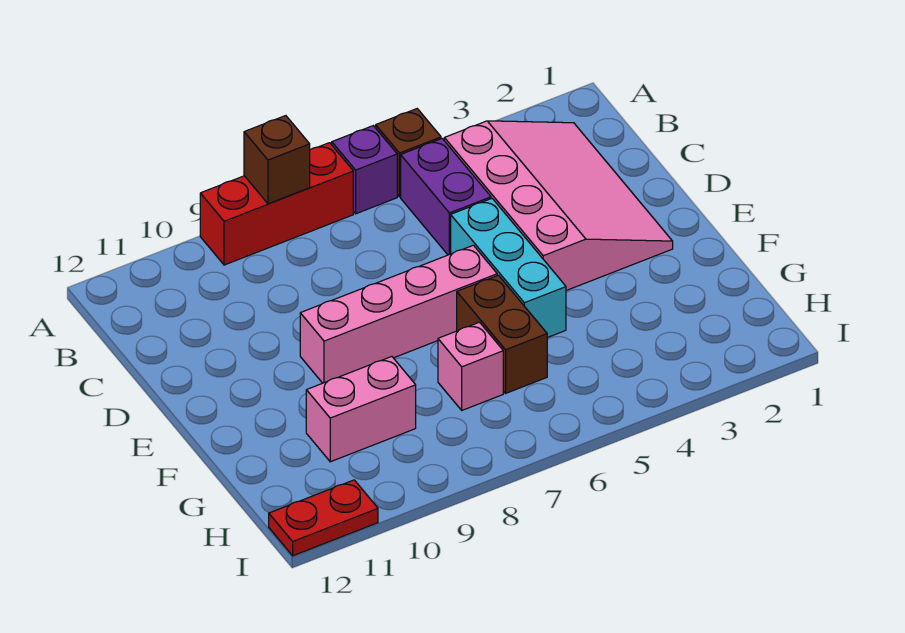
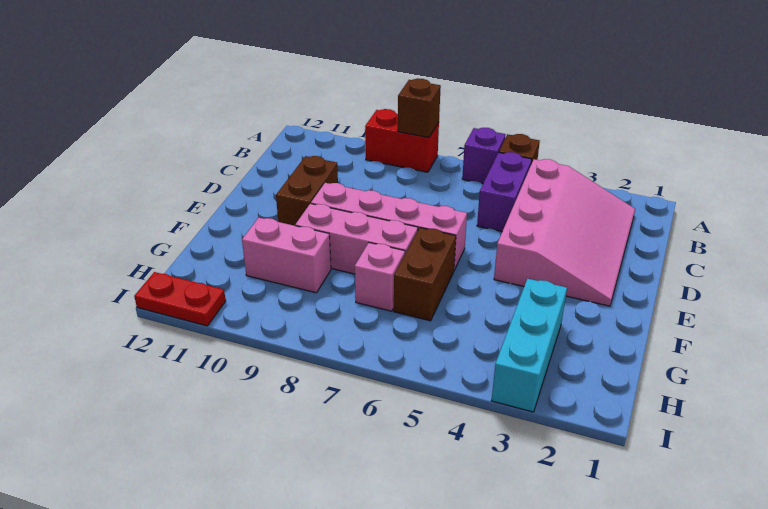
red 1x3 brick [200,143,353,265] -> red 1x2 brick [365,109,439,172]
cyan 1x3 brick [451,199,566,338] -> cyan 1x3 brick moved to [492,279,567,412]
none -> brown 1x2 brick [276,156,338,226]
none -> pink 1x3 brick [295,204,418,274]

